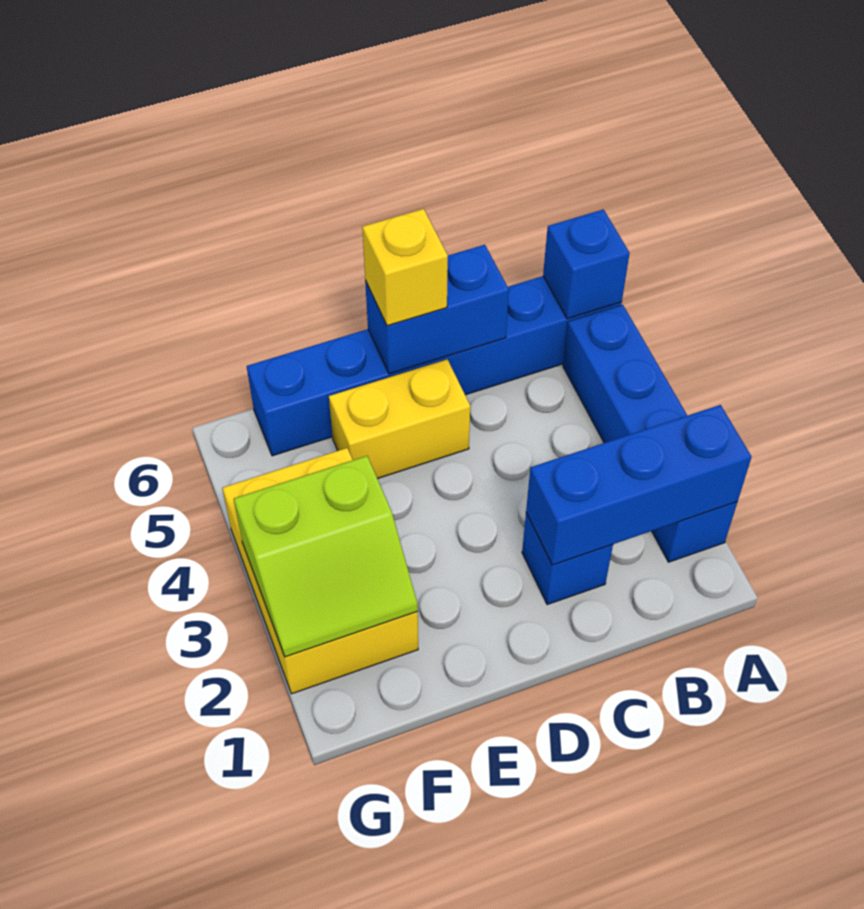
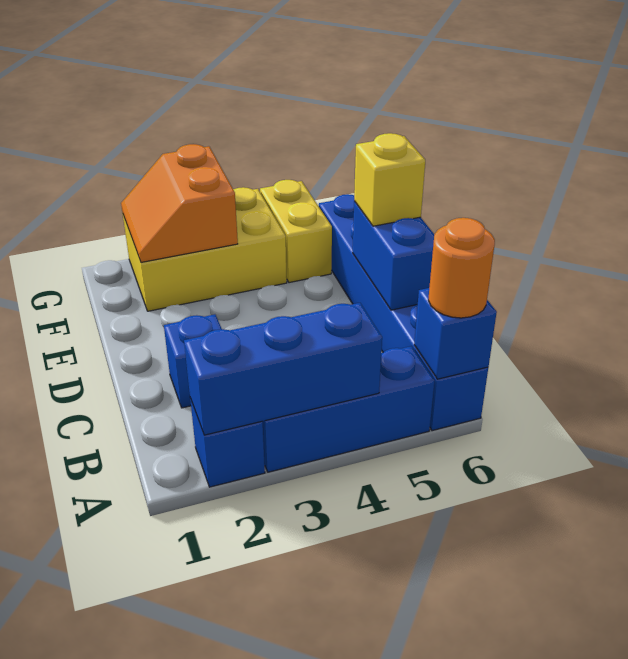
blue 1x3 brick [526,405,752,565] -> blue 1x3 brick turned to [184,303,382,435]
none -> orange 1x1 round brick [428,218,495,318]
yellow 1x2 brick [329,359,470,479] -> yellow 1x2 brick moved to [260,180,332,283]
lime 2x2 slope [234,456,418,657] -> orange 2x2 slope [121,144,238,262]

